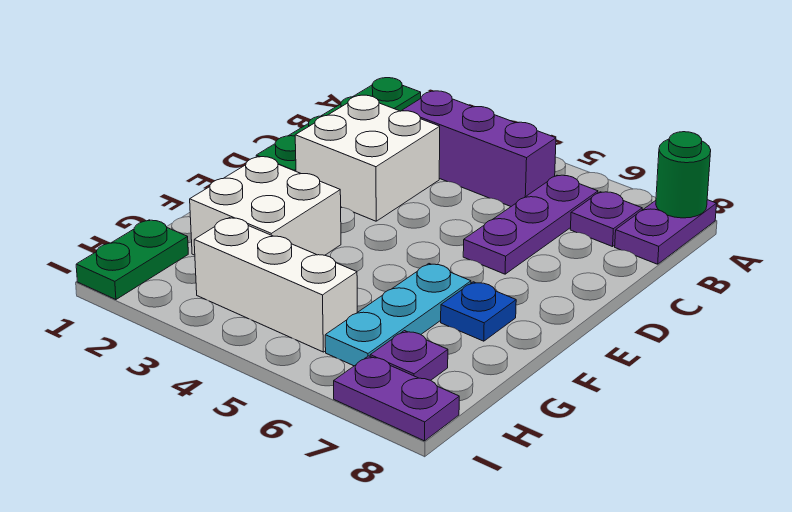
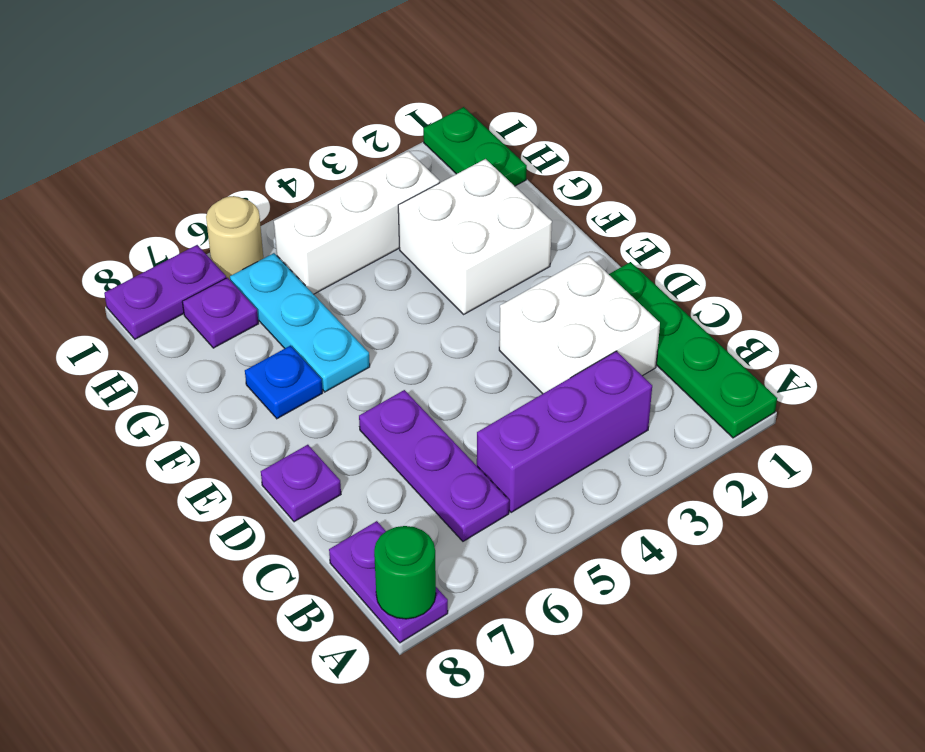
purple 1x1 plate [570,192,642,247] -> purple 1x1 plate moved to [261,445,341,522]
none -> tan 1x1 round brick [206,196,263,280]

